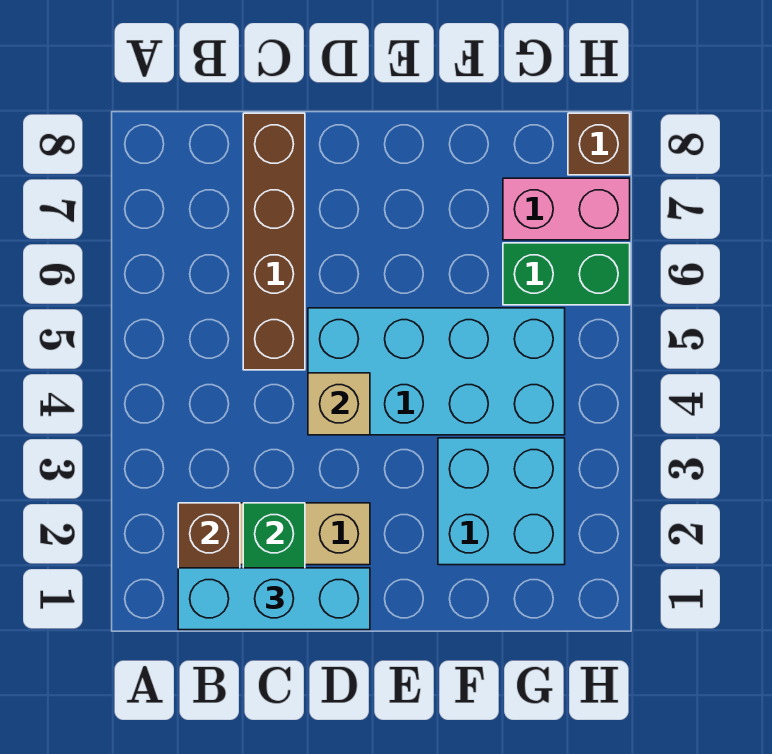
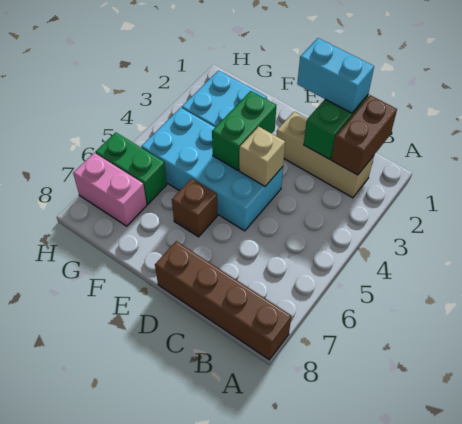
cyan 1x3 brick [178,568,370,630] -> cyan 1x2 brick [297,38,374,113]
brown 1x4 brick [243,113,305,370] -> brown 1x4 brick turned to [155,241,291,360]
none -> green 1x2 brick [212,91,276,170]
brown 1x1 brick [568,113,630,175] -> brown 1x1 brick moved to [172,178,218,237]

